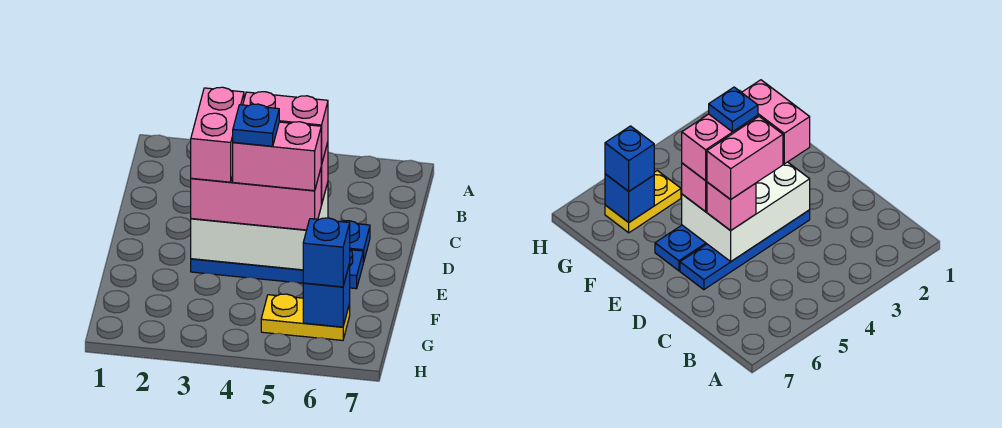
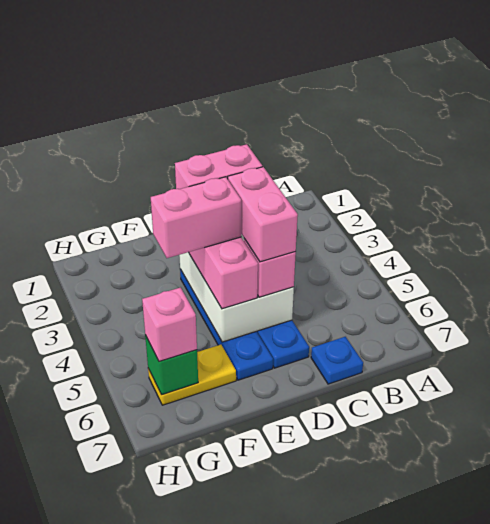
pink 1x2 brick [233,122,322,191] -> pink 1x2 brick turned to [151,177,241,258]
blue 1x1 plate [233,104,279,146] -> blue 1x1 plate moved to [311,337,363,384]
yellow 1x2 plate [261,294,350,340] -> yellow 1x2 plate turned to [148,345,236,405]
blue 1x1 brick [303,264,350,327] -> green 1x1 brick [145,335,198,395]
blue 1x1 brick [303,218,350,287] -> pink 1x1 brick [142,288,197,362]

